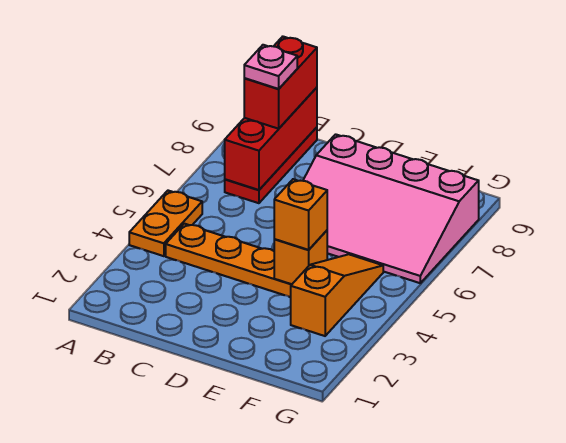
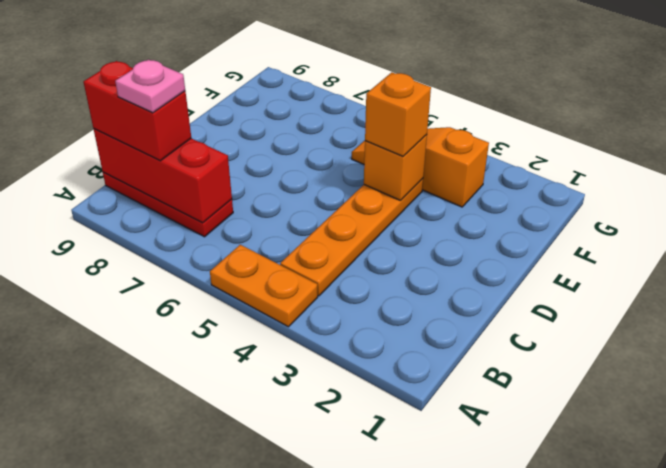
pink 3x4 slope [303,134,479,283] -> none

